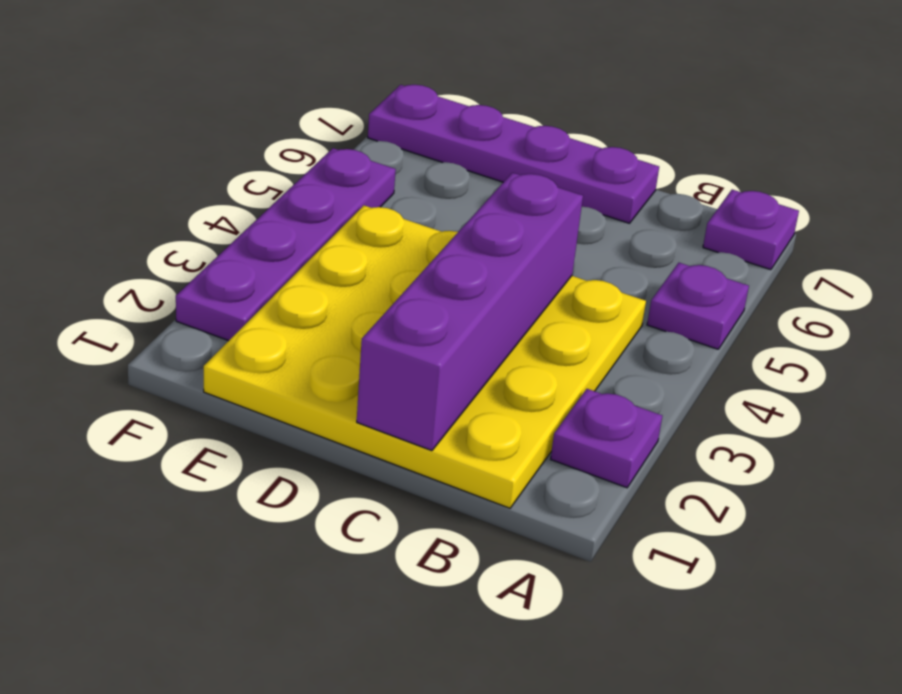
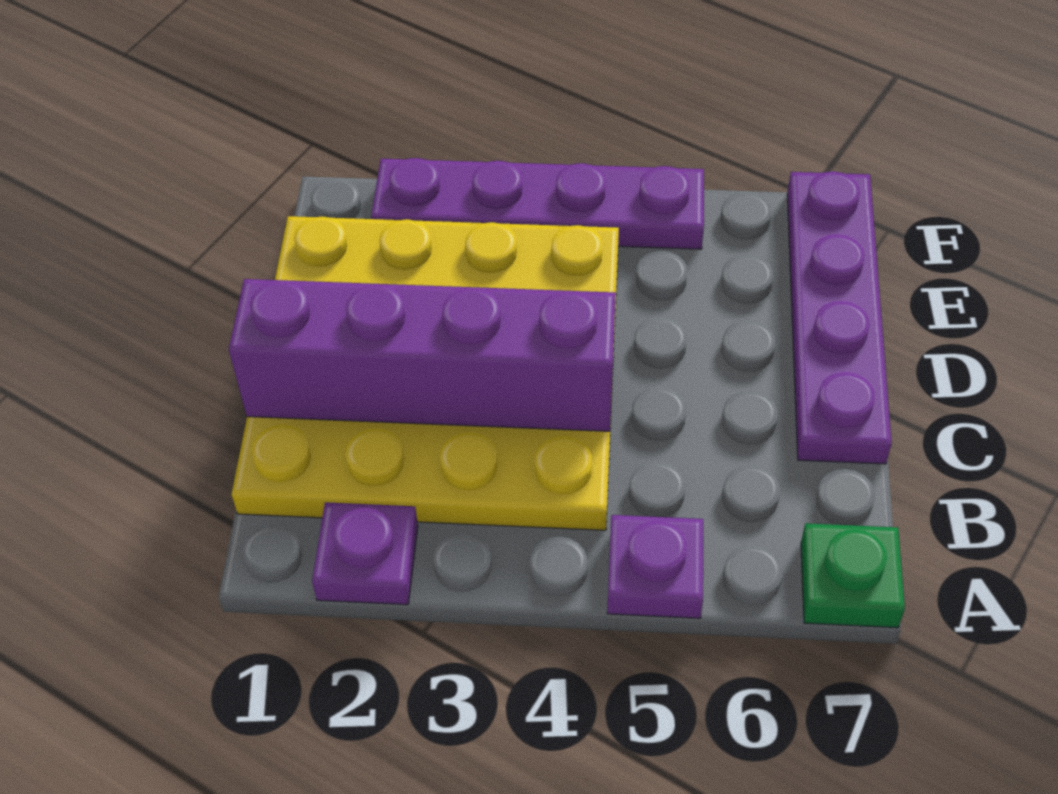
purple 1x1 plate [703,190,799,270] -> green 1x1 plate [801,523,905,628]

